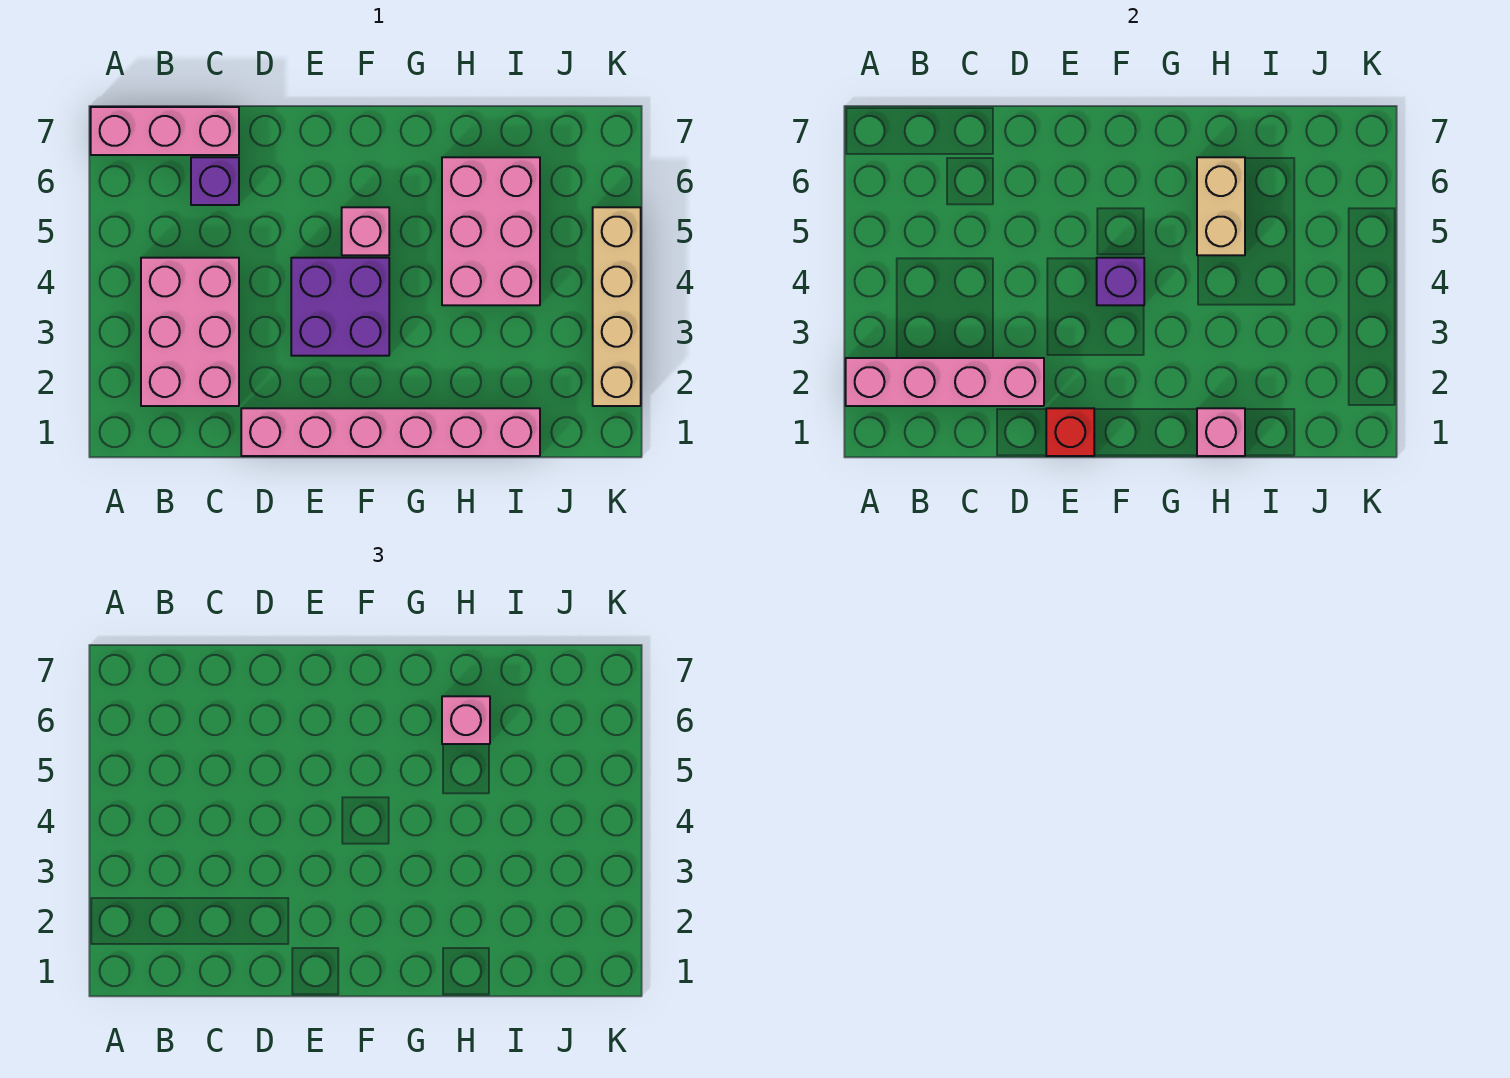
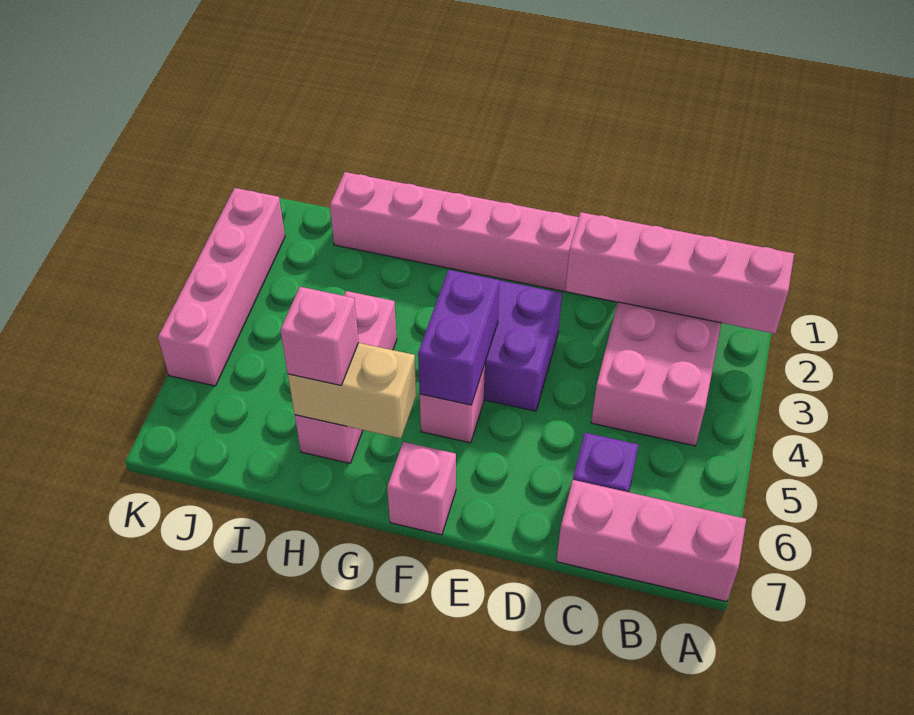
red 1x1 brick [1046,408,1094,456] -> none
purple 1x1 brick [1097,258,1144,305] -> purple 1x2 brick [418,270,500,405]
pink 1x1 brick [1197,408,1245,456] -> pink 1x1 brick moved to [387,442,456,535]
pink 2x3 brick [442,157,540,305] -> pink 1x3 brick [295,291,397,463]
tan 1x2 brick [1197,157,1245,255] -> tan 1x2 brick turned to [288,343,416,438]
tan 1x4 brick [593,207,641,406] -> pink 1x4 brick [158,188,285,386]

